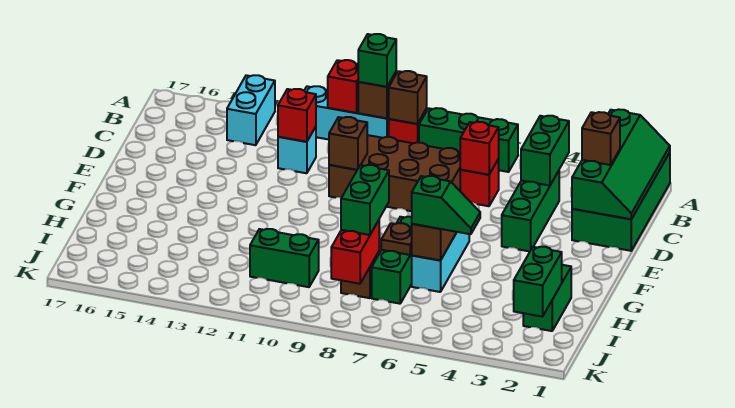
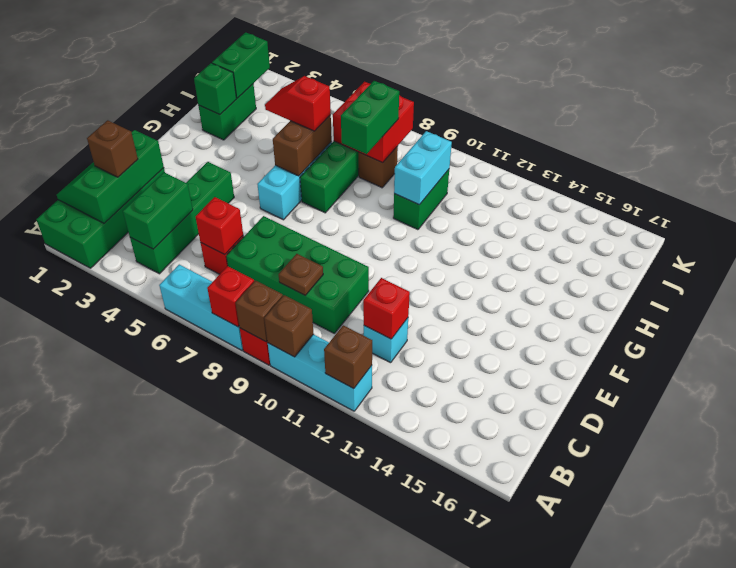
green 2x4 slope [572,109,670,219] -> green 2x3 slope [57,130,164,223]
green 1x3 brick [419,108,518,172] -> cyan 1x3 brick [159,265,243,350]
green 1x1 brick [358,34,396,87] -> green 1x1 brick moved to [194,63,237,115]
red 1x1 brick [328,60,358,113] -> red 1x1 brick moved to [207,266,254,327]
cyan 1x2 brick [227,75,275,145] -> cyan 1x2 brick moved to [394,131,452,205]
green 1x3 brick [502,171,559,251] -> green 1x4 brick [130,162,234,274]
brown 2x4 brick [329,135,460,211] -> green 2x4 brick [226,216,369,334]
brown 1x1 brick [329,117,367,170] -> brown 1x1 brick moved to [324,325,372,389]
green 1x2 slope [412,176,480,234] -> red 1x2 slope [265,76,331,131]
brown 1x1 plate [381,223,412,255] -> brown 1x1 plate moved to [279,254,323,295]
red 1x2 brick [331,220,379,284] -> red 2x2 brick [333,82,414,163]
green 1x2 brick [250,229,319,287] -> green 1x2 brick turned to [393,170,449,230]

